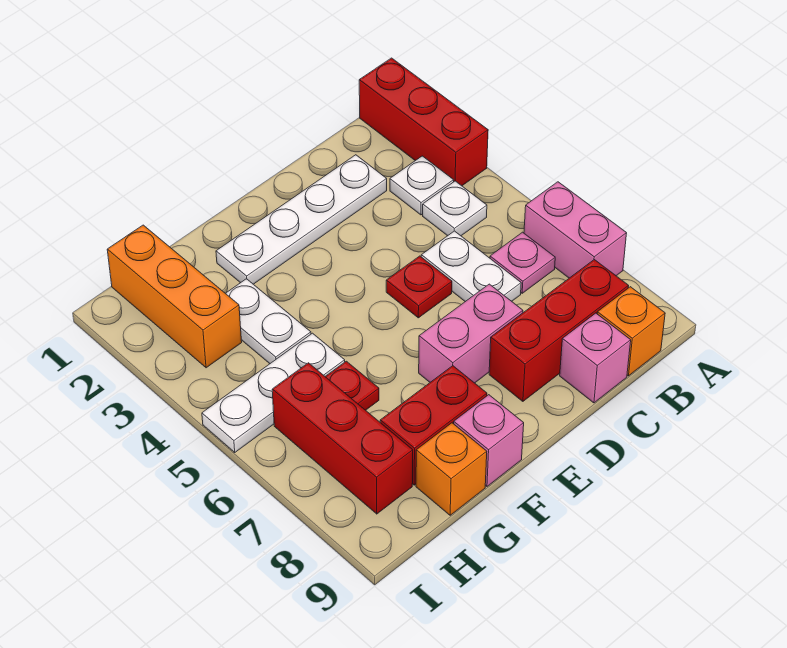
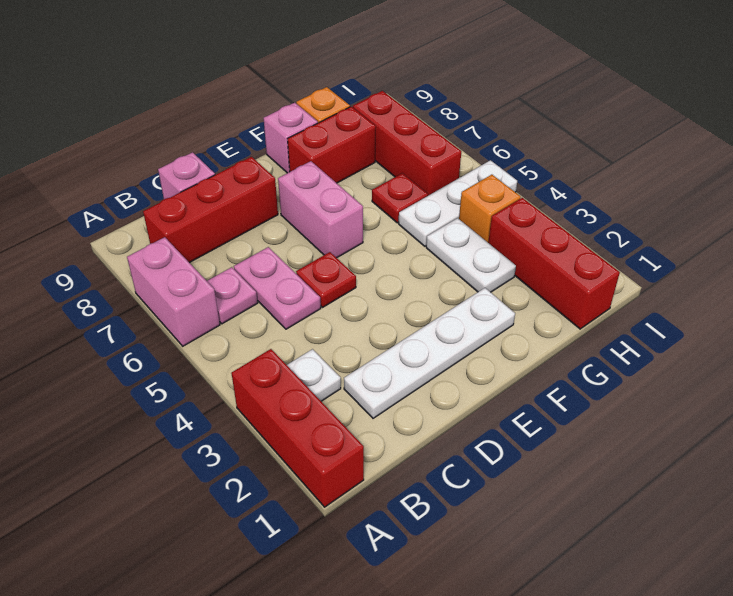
white 1x1 plate [423,181,487,236] -> none
orange 1x1 brick [597,287,665,376] -> orange 1x1 brick moved to [459,175,521,242]
white 1x2 plate [421,231,521,302] -> pink 1x2 plate [234,247,321,329]
pink 1x2 brick [419,284,523,383] -> pink 1x2 brick turned to [278,161,363,258]
orange 1x3 brick [107,225,242,368] -> red 1x3 brick [488,198,620,329]

